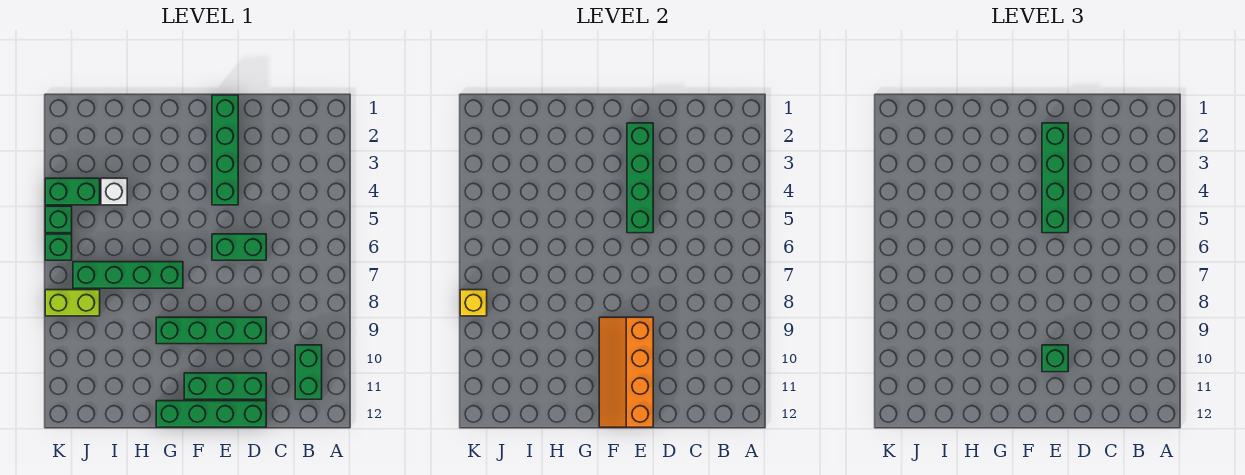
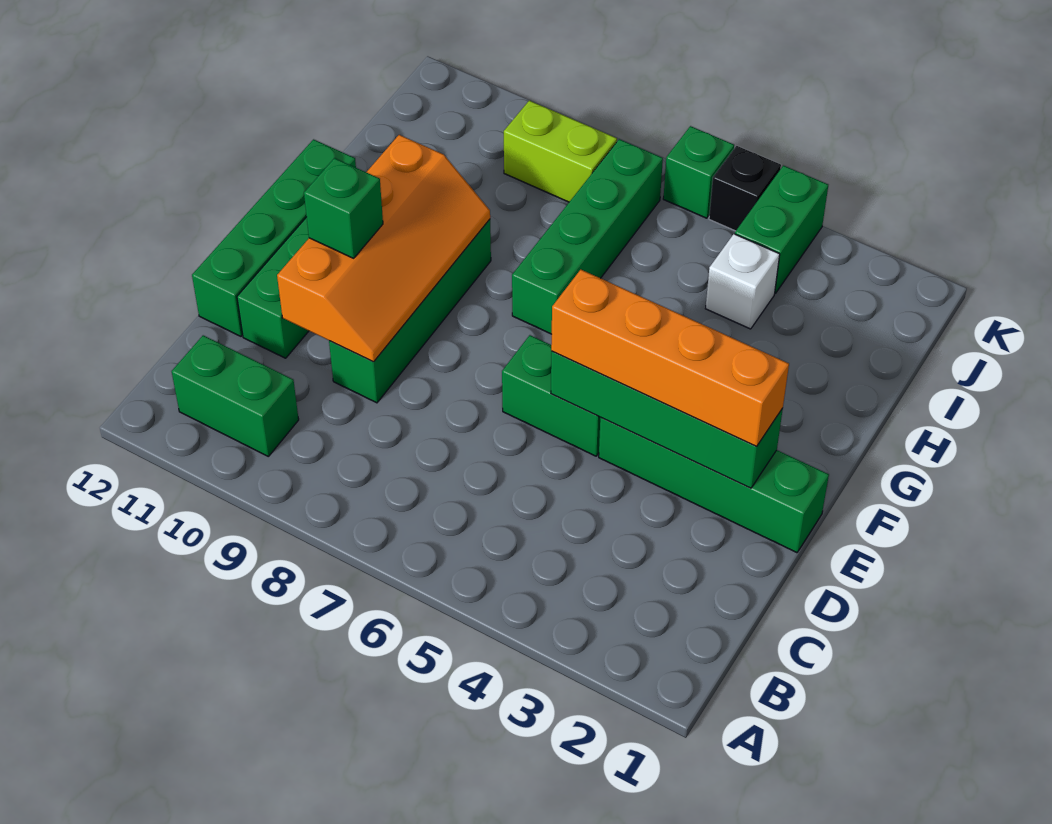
green 1x2 brick [212,234,266,260] -> green 1x2 brick turned to [502,335,601,456]
green 1x4 brick [1042,123,1068,233] -> orange 1x4 brick [551,270,789,446]
orange 2x4 slope [599,317,653,427] -> orange 2x4 slope turned to [277,135,490,362]
lime 1x2 brick [45,290,100,316] -> lime 1x2 brick turned to [504,101,617,202]
green 1x1 brick [45,206,72,233] -> black 1x1 brick [709,146,781,231]
yellow 1x1 brick [460,290,487,316] -> none

